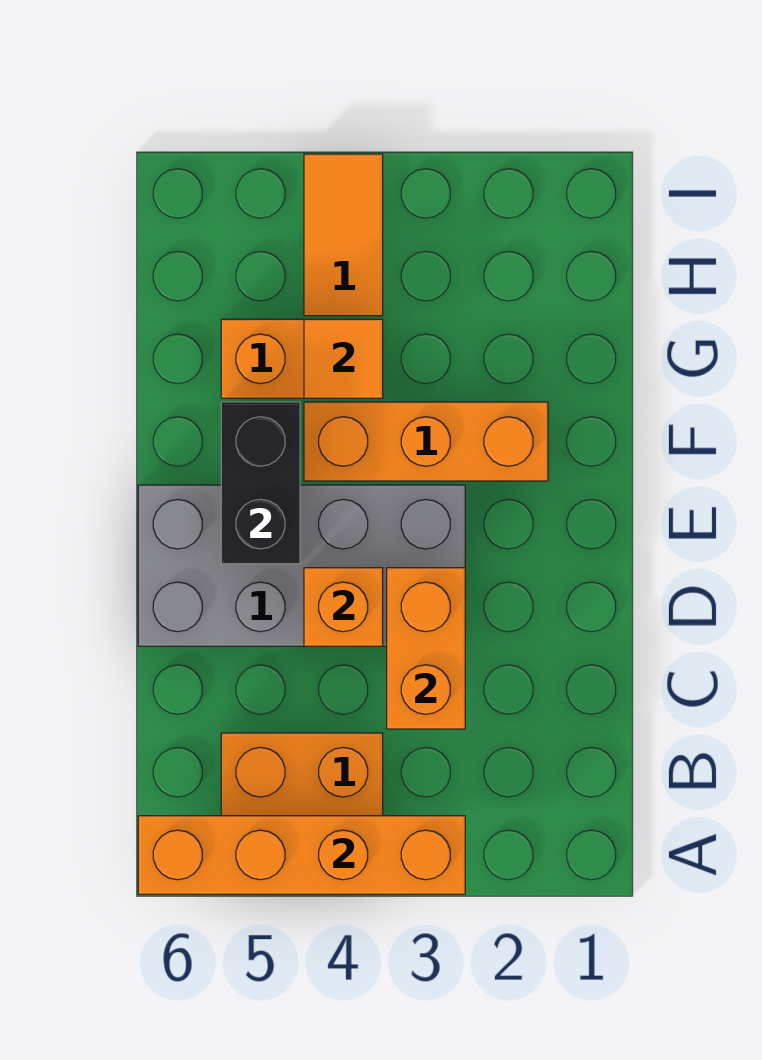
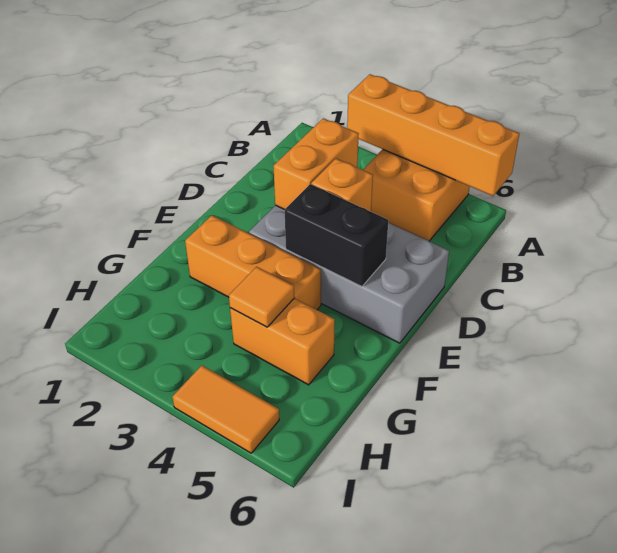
black 1x2 brick [221,402,300,564] -> black 1x2 brick turned to [285,184,388,286]
orange 1x2 tile [304,154,383,316] -> orange 1x2 tile turned to [172,365,279,453]

